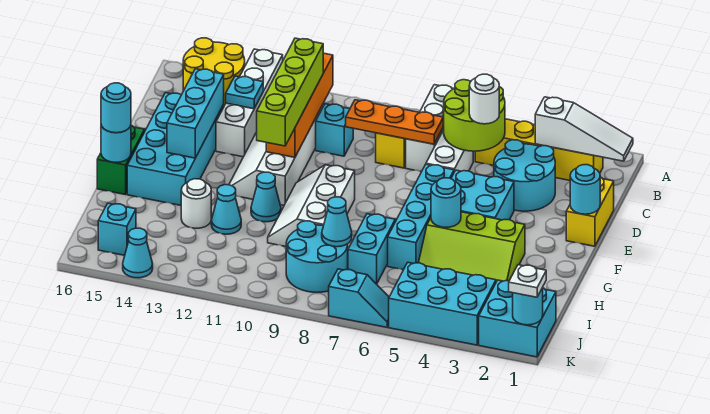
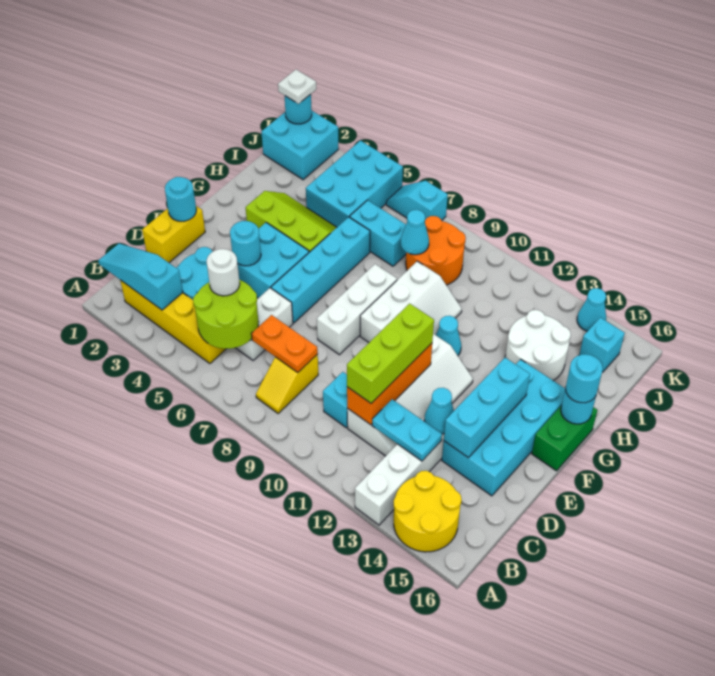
white 1x3 brick [406,85,454,172] -> white 1x3 brick moved to [317,264,397,355]
white 1x3 slope [535,97,633,161] -> cyan 1x3 slope [98,244,183,310]
orange 1x4 brick [266,53,333,157] -> orange 1x3 brick [347,343,432,425]
orange 1x3 plate [346,100,443,144] -> orange 1x2 plate [251,315,318,372]
lime 1x4 brick [257,38,323,146] -> lime 1x3 brick [347,304,434,403]
cyan 1x1 plate [226,76,263,109] -> cyan 1x2 plate [372,399,442,461]
cyan 1x1 round brick [431,178,461,227] -> cyan 1x1 round brick moved to [230,221,261,266]
cyan 1x2 brick [348,214,395,284] -> cyan 1x2 brick turned to [350,200,406,266]
cyan 1x1 cone [211,185,241,234] -> cyan 1x1 cone moved to [424,388,454,434]
white 1x1 round brick [181,179,211,228] -> white 2x2 round brick [505,310,571,381]
cyan 2x2 round brick [286,221,348,292] -> orange 2x2 round brick [406,216,466,285]
cyan 2x3 brick [389,263,496,345] -> cyan 2x3 brick turned to [306,141,403,227]

